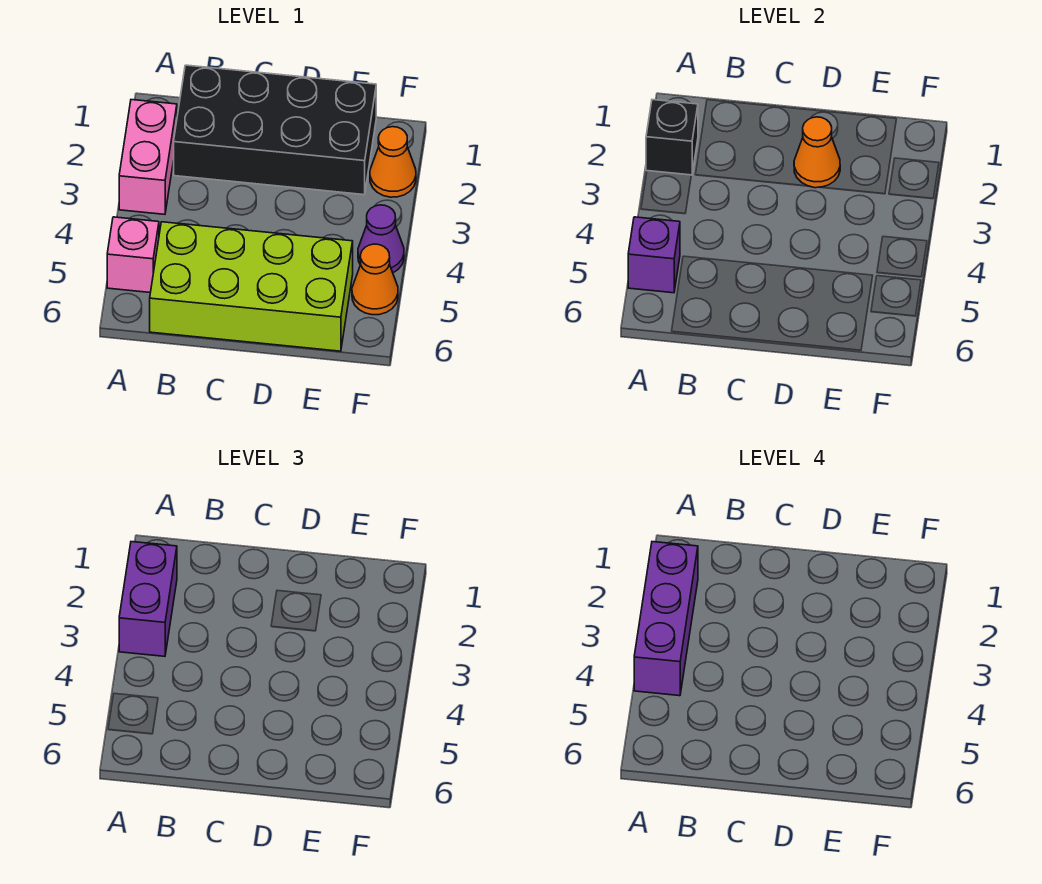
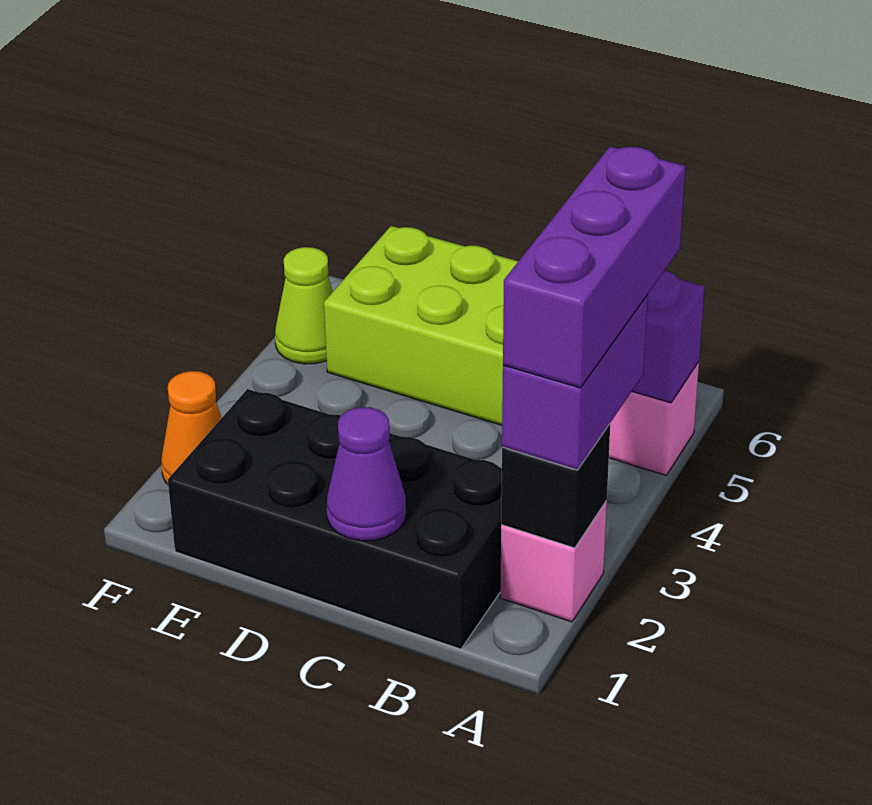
pink 1x2 brick [119,100,177,214] -> pink 1x1 brick [500,501,607,622]
orange 1x1 cone [794,117,840,188] -> none
purple 1x1 cone [358,205,404,273] -> purple 1x1 cone moved to [327,407,406,541]
orange 1x1 cone [352,244,398,315] -> lime 1x1 cone [275,247,333,364]

